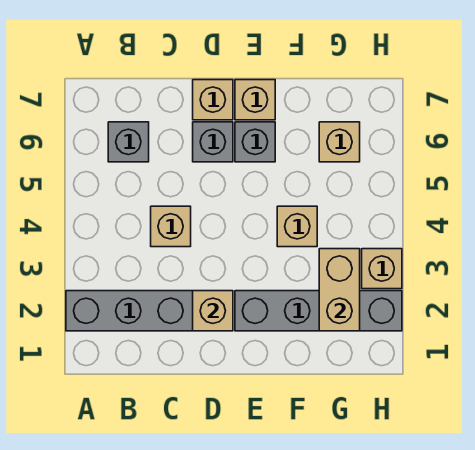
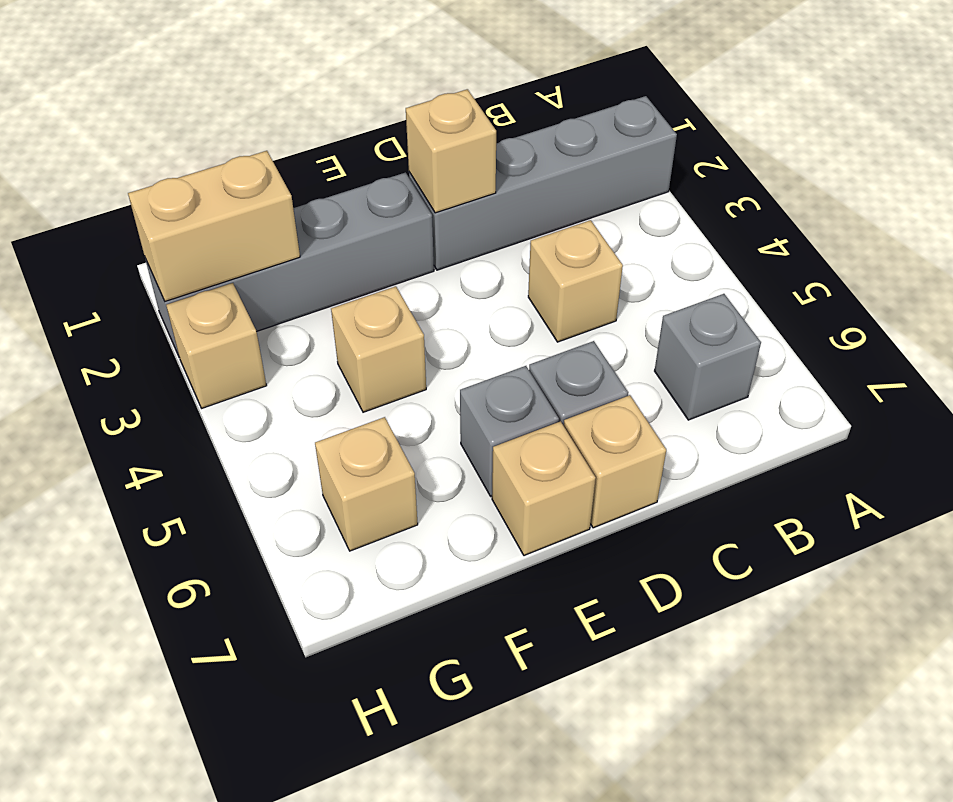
tan 1x2 brick [319,249,360,331] -> tan 1x2 brick turned to [128,151,300,301]

